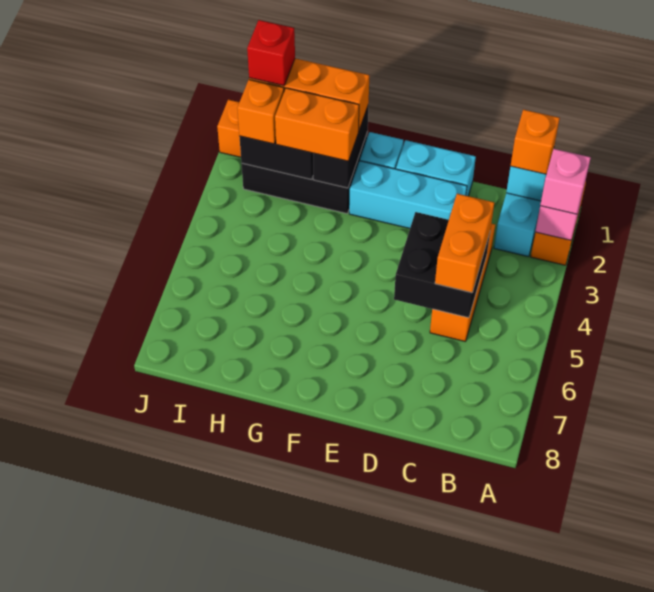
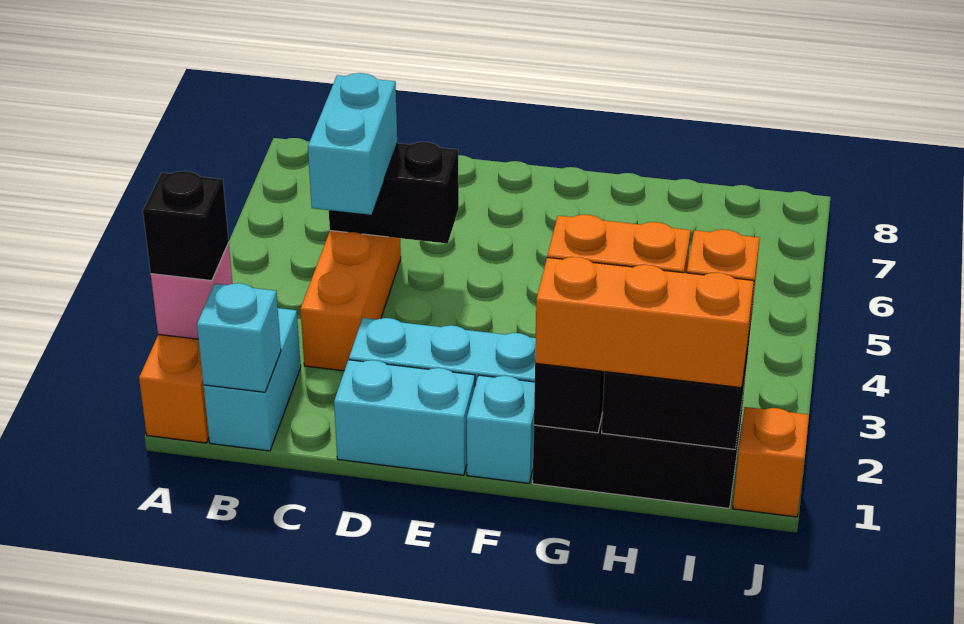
pink 1x1 brick [540,149,591,214] -> black 1x1 brick [143,171,229,281]
orange 1x1 brick [511,110,560,174] -> none
black 2x2 brick [394,212,490,318] -> black 1x2 brick [329,142,459,244]
orange 1x2 brick [435,194,494,293] -> cyan 1x2 brick [308,73,397,215]
red 1x1 brick [247,20,295,86] -> none

